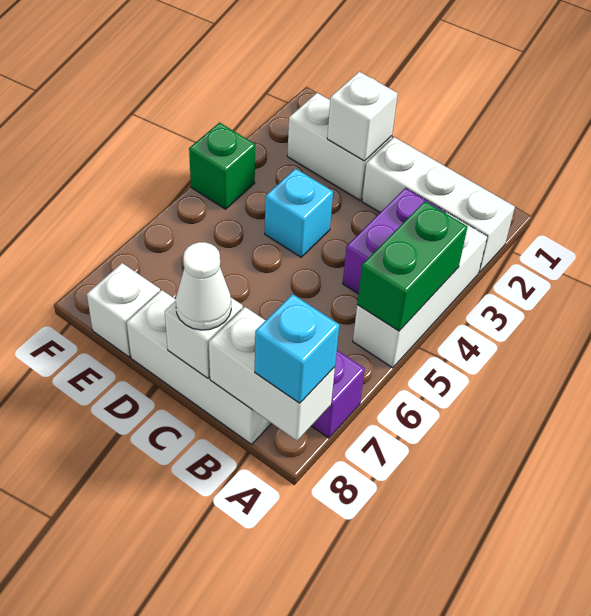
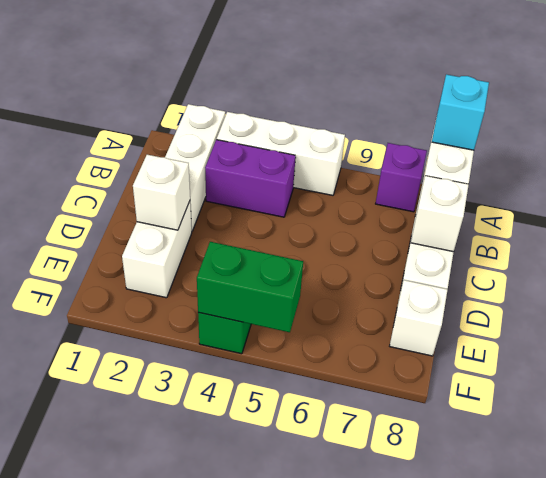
green 1x2 brick [357,201,468,331] -> green 1x2 brick moved to [197,242,303,332]
white 1x1 cone [176,242,231,330] -> none
cyan 1x1 brick [265,169,333,257] -> none

